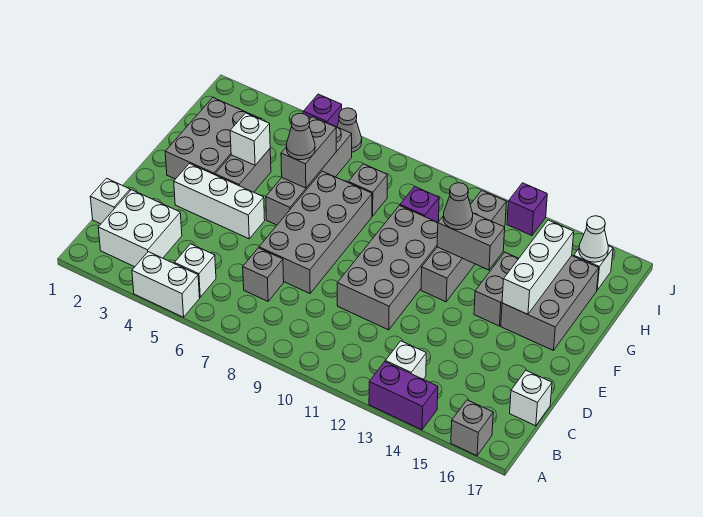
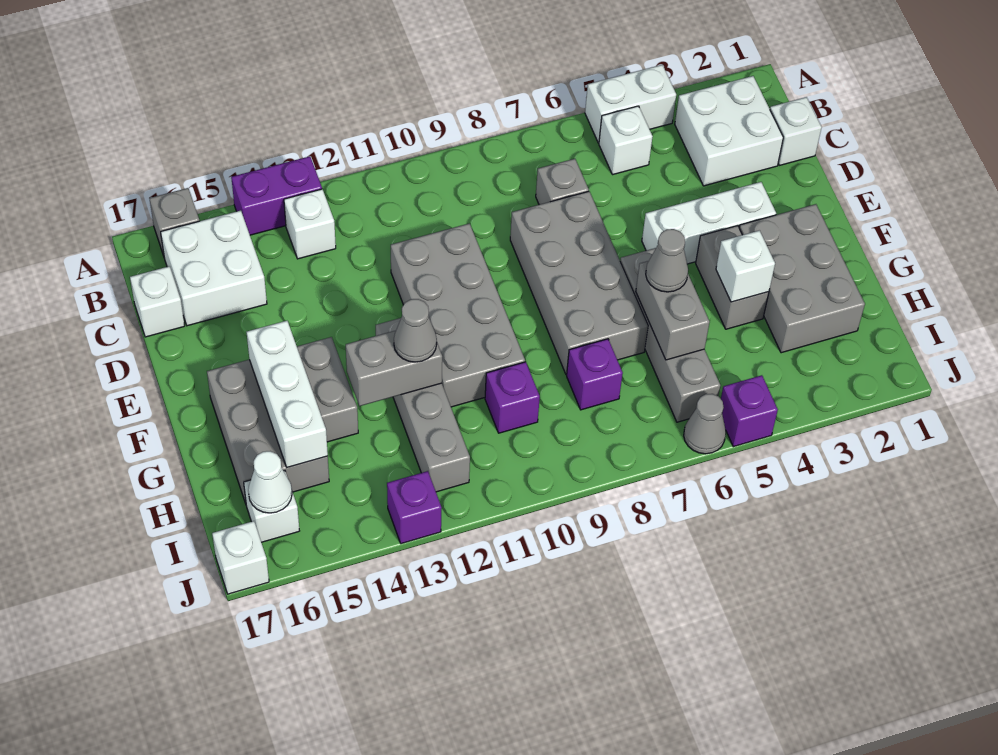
none -> white 2x2 brick [161,211,267,326]
grey 1x1 brick [348,164,387,216] -> purple 1x1 brick [567,339,623,410]
none -> white 1x1 brick [212,521,269,594]

